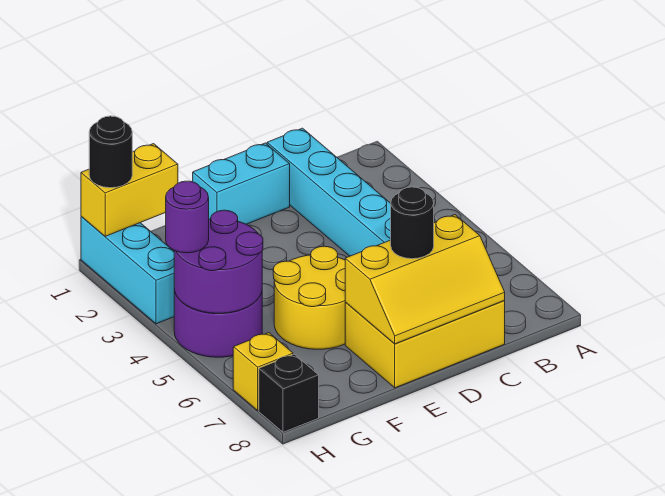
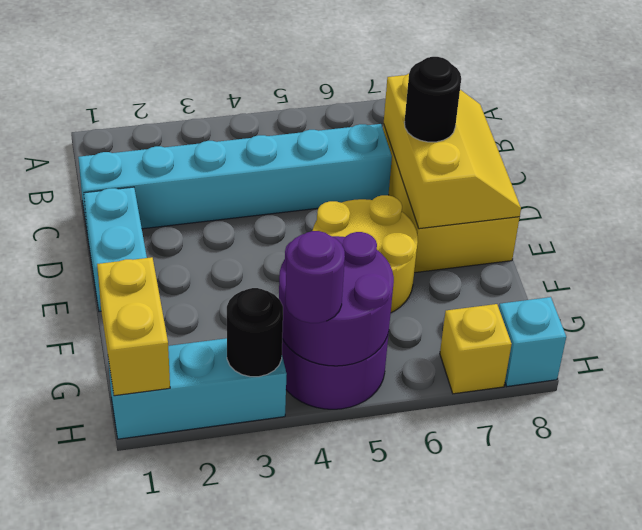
black 1x1 round brick [89,116,132,188] -> black 1x1 round brick moved to [227,288,283,377]
black 1x1 brick [259,354,319,432] -> cyan 1x1 brick [499,297,566,386]

